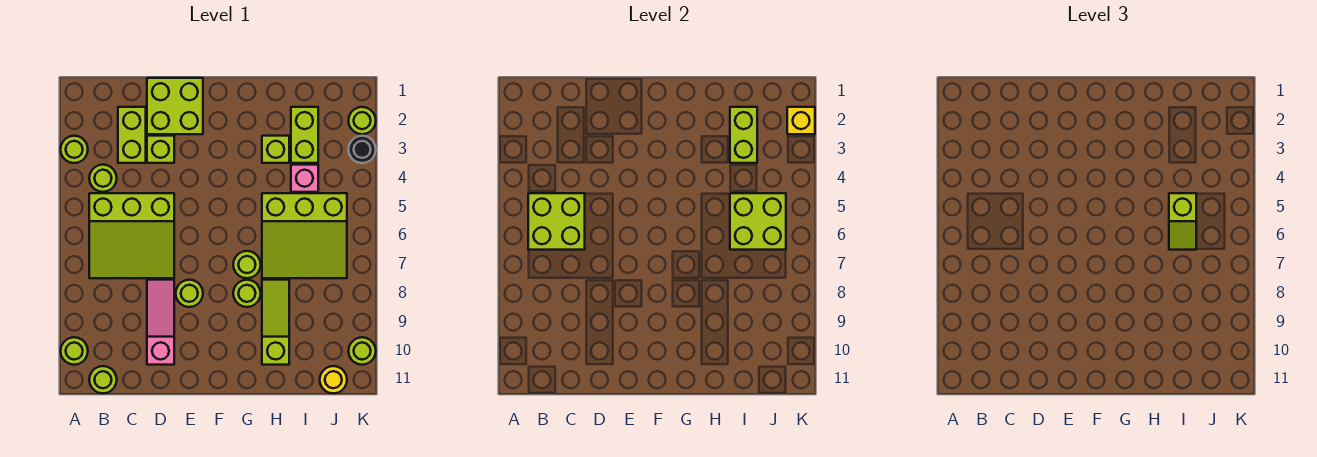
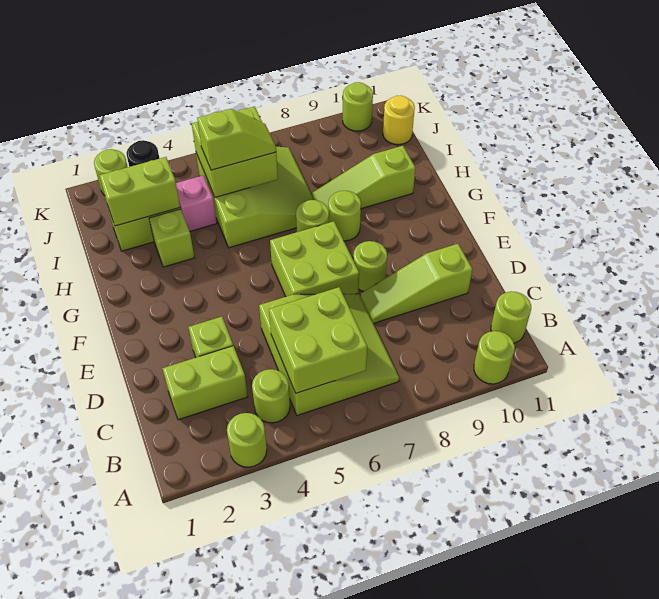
lime 2x2 brick [147,78,203,134] -> lime 2x2 brick moved to [270,221,359,297]
pink 1x3 slope [147,280,174,365] -> lime 1x3 slope [361,244,472,323]
yellow 1x1 brick [787,107,815,134] -> none

